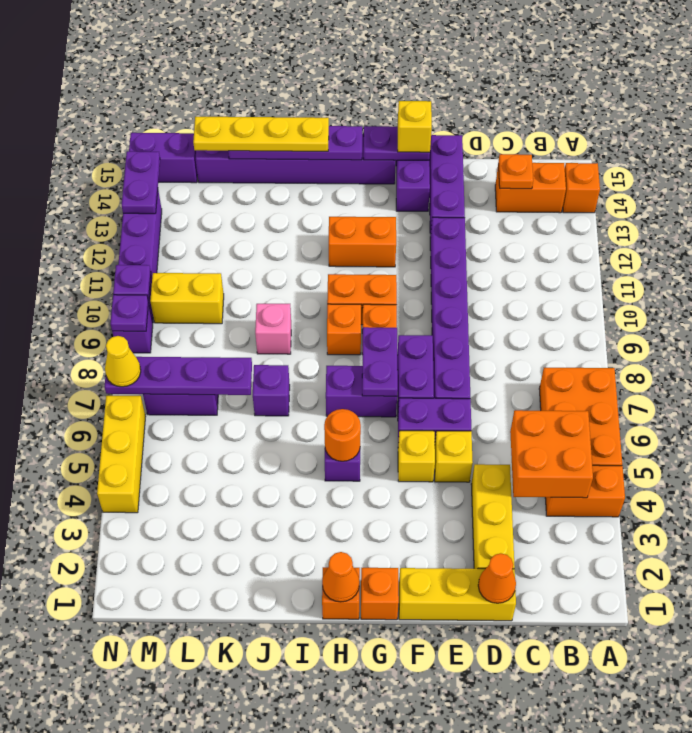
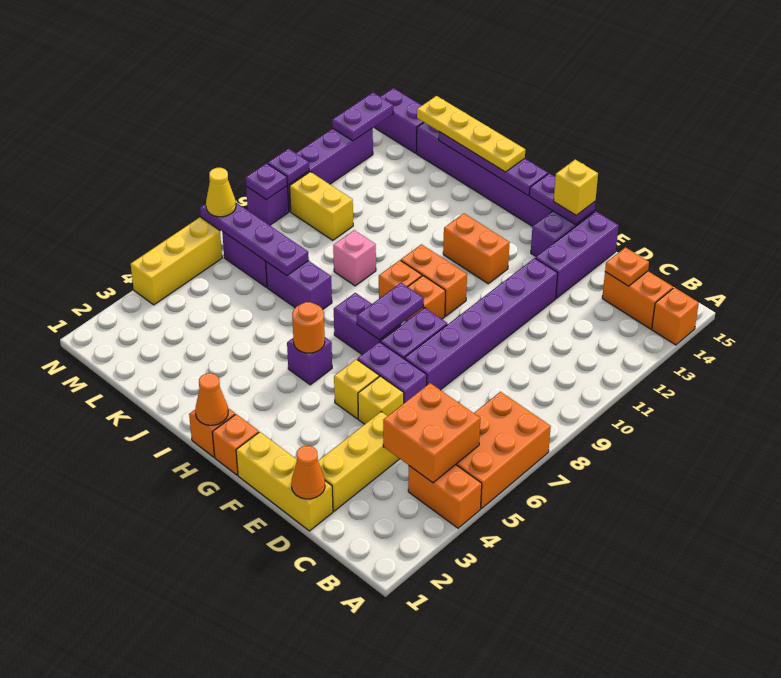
purple 1x1 brick [253,365,290,416] -> purple 1x2 brick [266,261,332,309]

